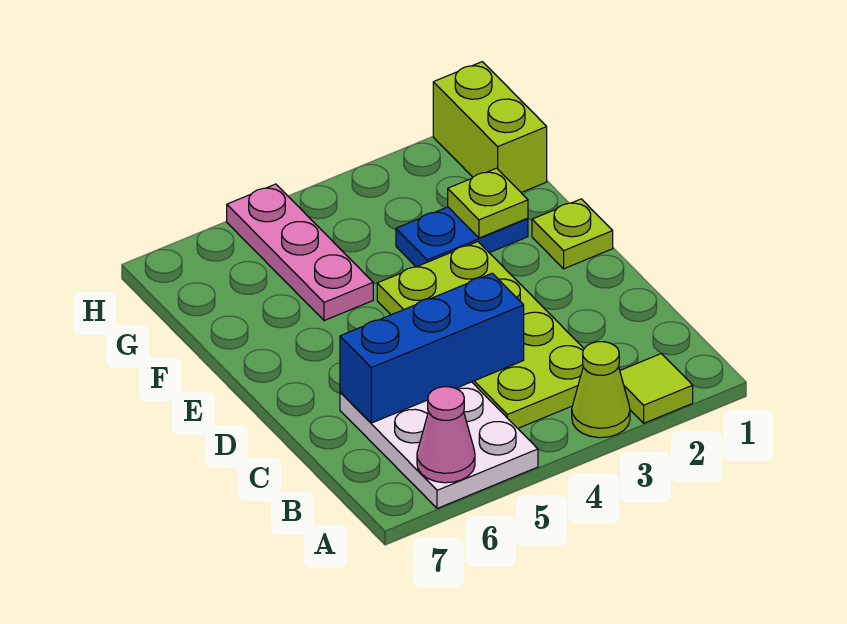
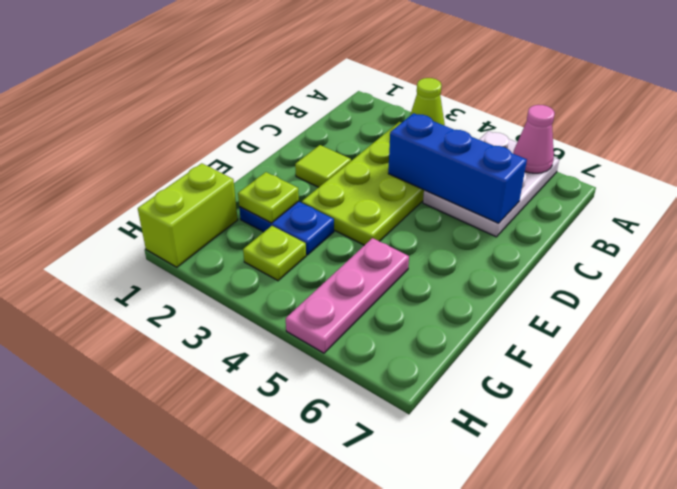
lime 1x1 tile [620,354,693,423] -> lime 1x1 tile moved to [295,145,351,187]
lime 1x1 plate [532,199,613,269] -> lime 1x1 plate moved to [243,226,306,281]

